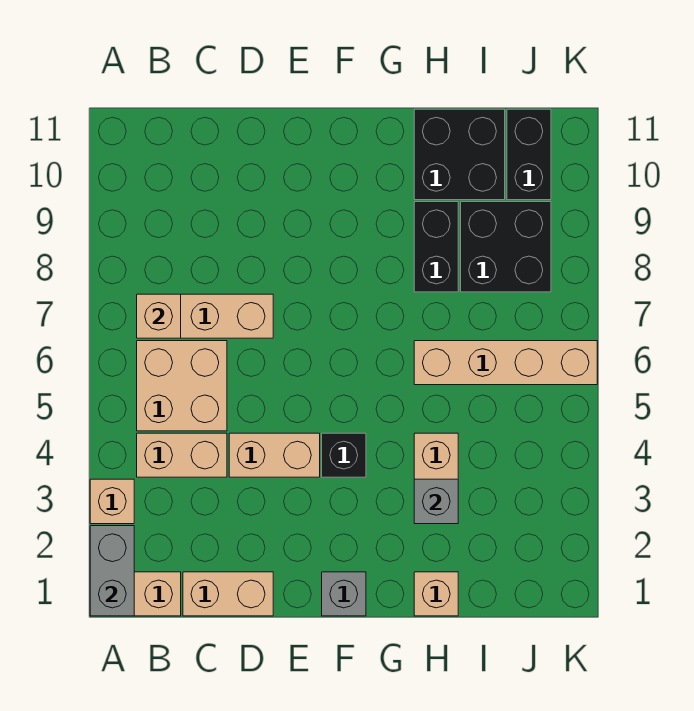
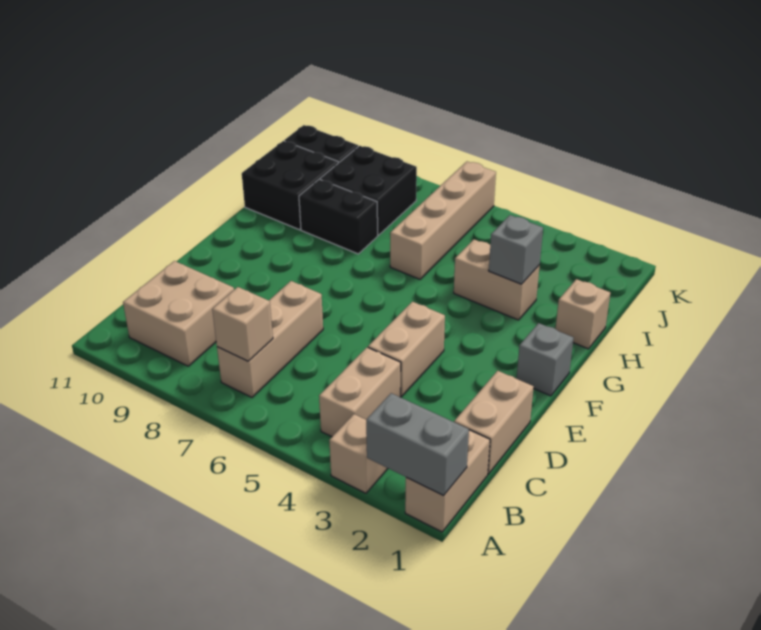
tan 2x2 brick [137,341,227,431] -> tan 2x2 brick moved to [123,261,234,366]
black 1x1 brick [322,433,366,477] -> none

